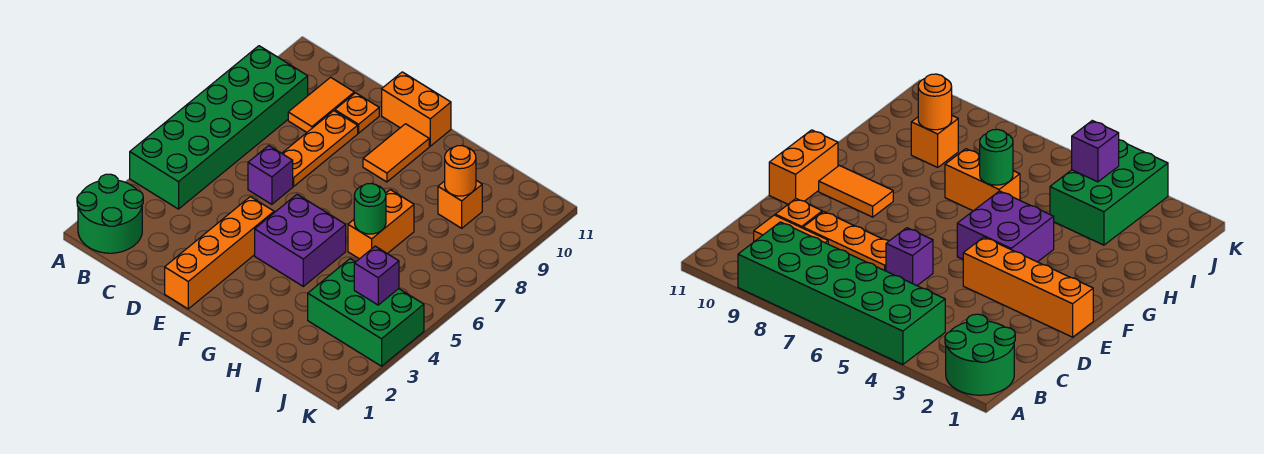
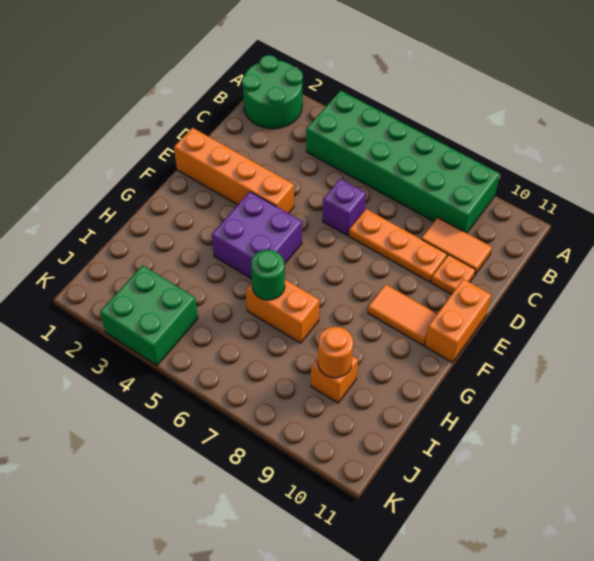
green 2x3 brick [308,259,424,366] -> green 2x2 brick [100,265,198,365]
purple 1x1 brick [354,246,399,305] -> none

